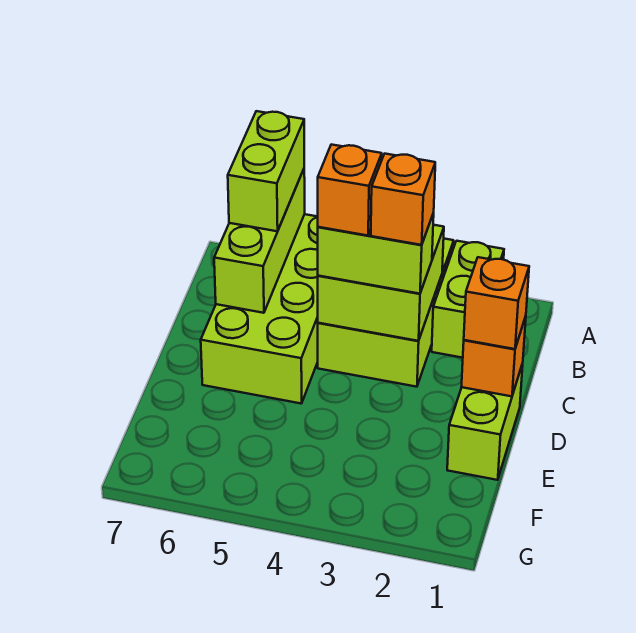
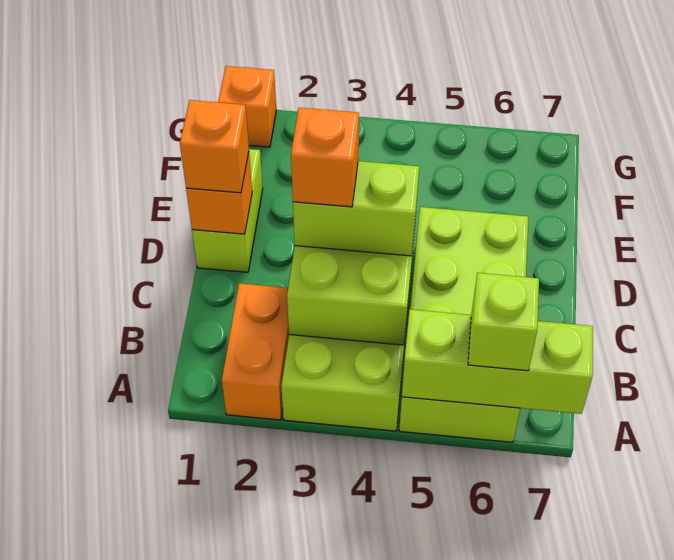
lime 1x2 brick [432,241,504,358] -> orange 1x2 brick [222,283,289,420]
lime 1x3 brick [214,169,305,313] -> lime 1x3 brick turned to [402,309,593,414]
lime 1x2 brick [228,111,304,231] -> lime 1x1 brick [468,273,539,371]
orange 1x1 brick [318,145,382,236] -> orange 1x1 brick moved to [218,66,276,147]

